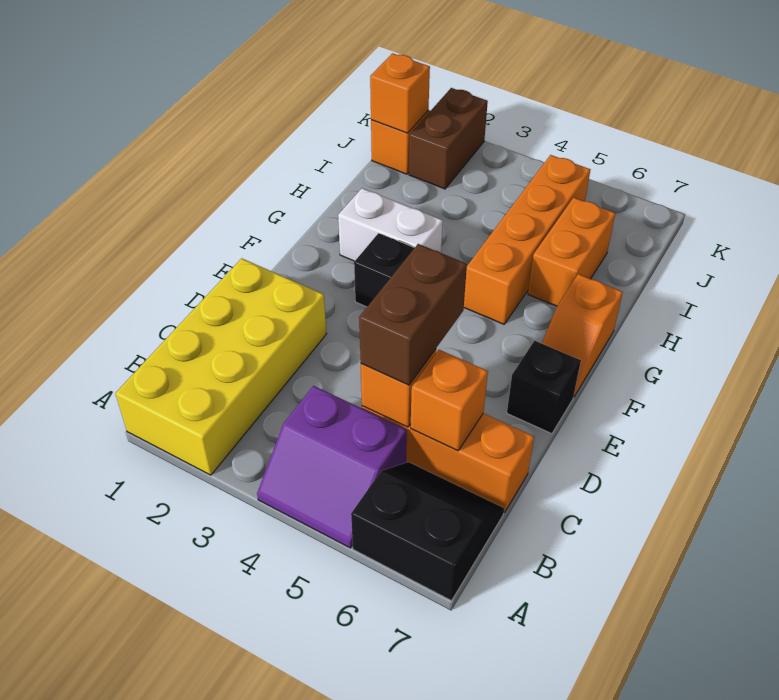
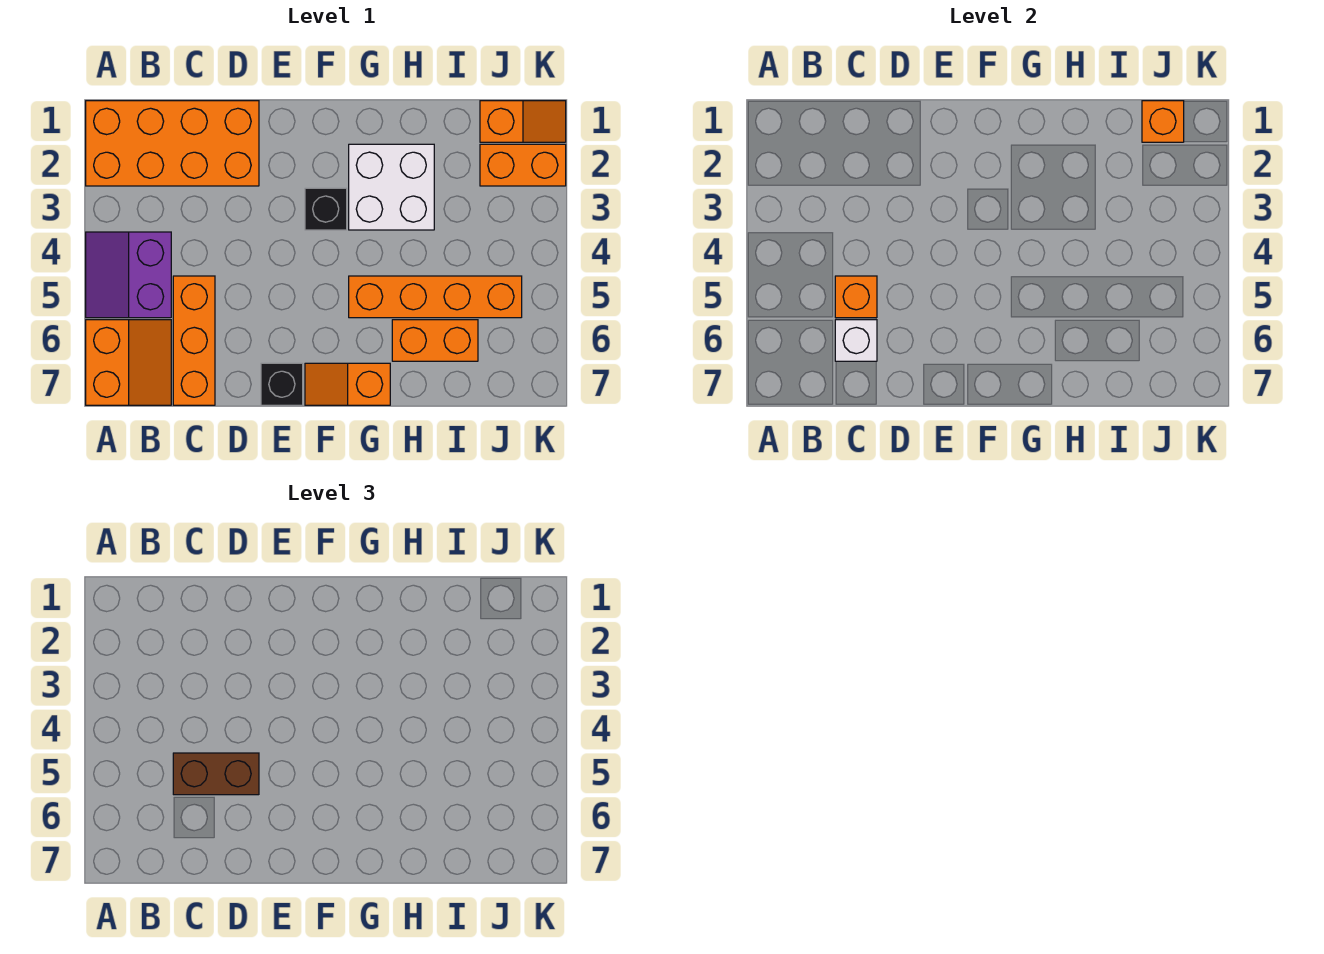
yellow 2x4 brick [115,258,326,475] -> orange 2x4 brick [86,101,259,186]
black 2x2 slope [351,462,504,601] -> orange 2x2 slope [86,320,171,405]
orange 1x1 brick [411,350,488,451] -> white 1x1 brick [835,320,877,361]
white 1x2 brick [338,188,443,261] -> white 2x2 brick [349,144,434,230]
brown 1x2 brick [409,88,488,189] -> orange 1x2 brick [480,144,566,186]

